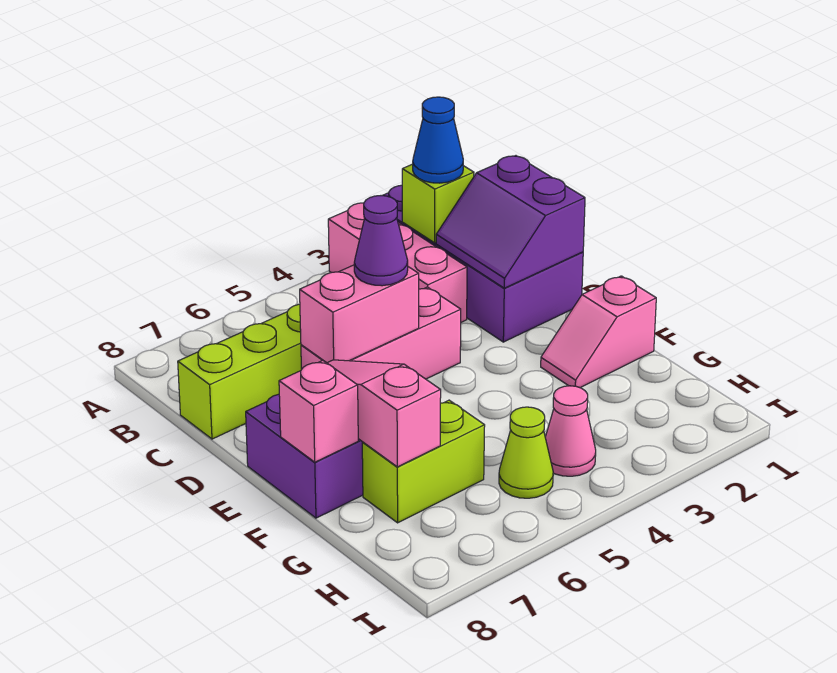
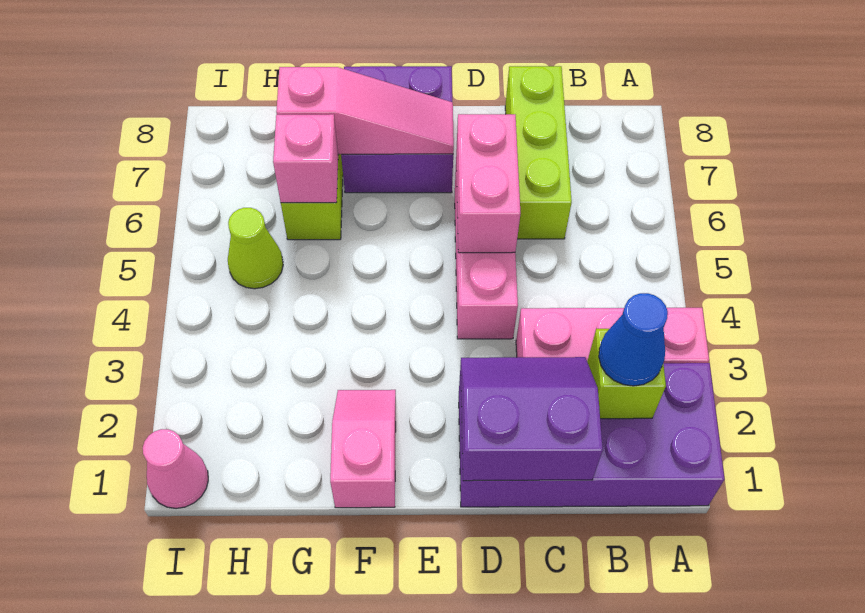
purple 1x1 cone [354,196,408,286] -> none
pink 1x1 brick [279,360,358,462] -> pink 1x1 brick moved to [273,114,338,203]
pink 1x1 cone [545,386,596,476] -> pink 1x1 cone moved to [143,429,208,508]

